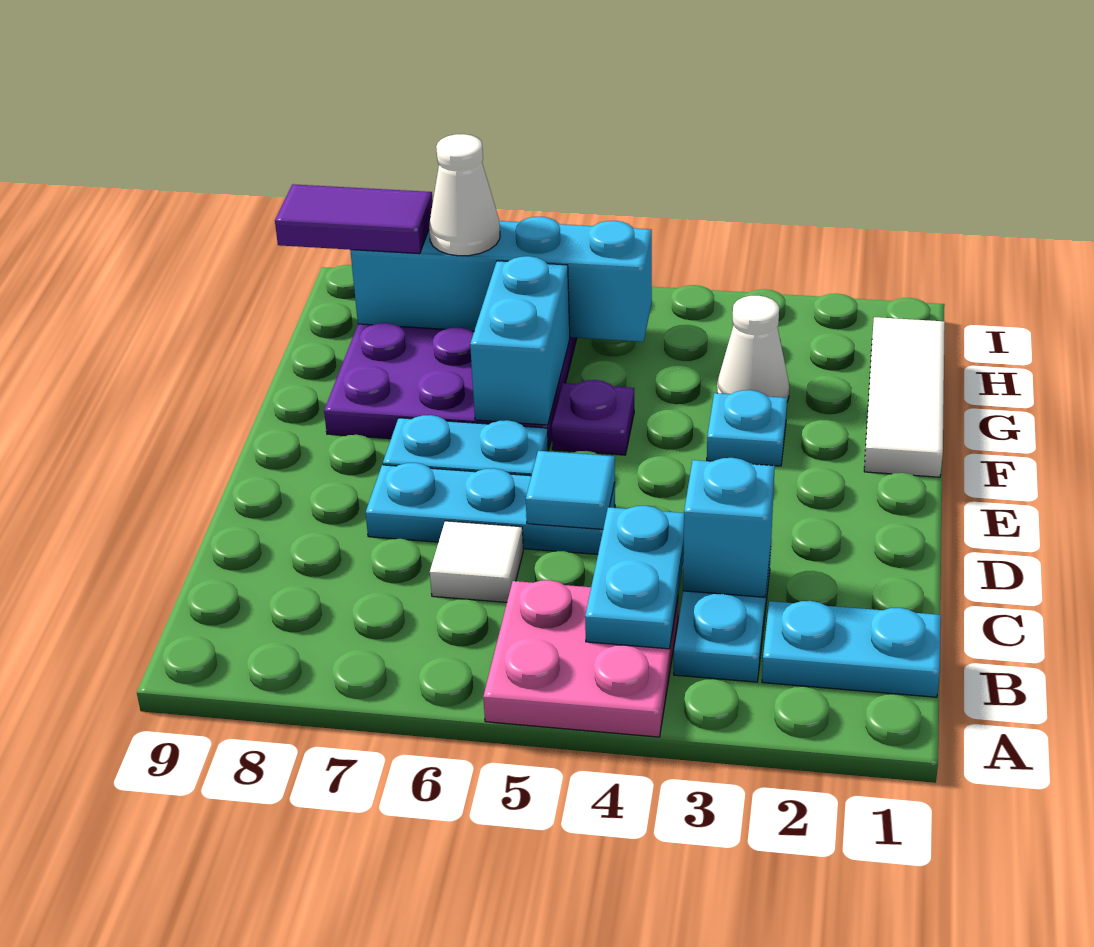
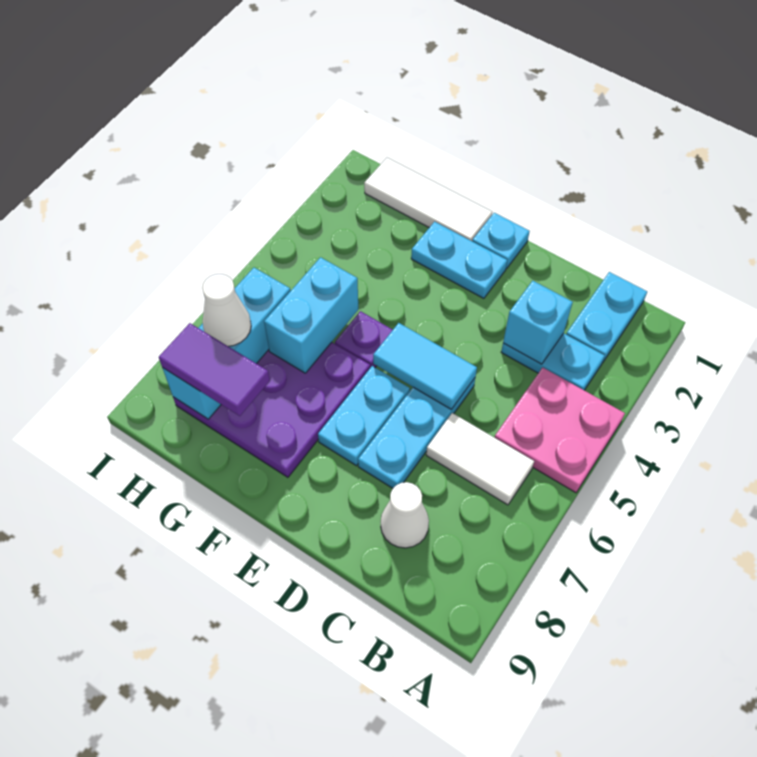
cyan 1x2 plate [585,506,684,649] -> cyan 1x2 plate moved to [411,222,507,298]
white 1x1 tile [430,521,523,602] -> white 1x2 tile [426,413,534,505]
cyan 1x1 tile [526,451,615,529] -> cyan 1x2 tile [373,323,477,409]
cyan 1x1 plate [707,390,787,466] -> cyan 1x1 plate moved to [472,213,530,269]
cyan 1x2 brick [470,256,570,425] -> cyan 1x2 brick turned to [264,257,358,373]
white 1x1 cone [717,296,789,402] -> white 1x1 cone moved to [381,482,429,548]
cyan 1x4 brick [350,217,652,342] -> cyan 1x3 brick [163,268,291,419]
purple 1x2 tile [275,184,433,254] -> purple 1x2 tile turned to [159,323,270,416]

